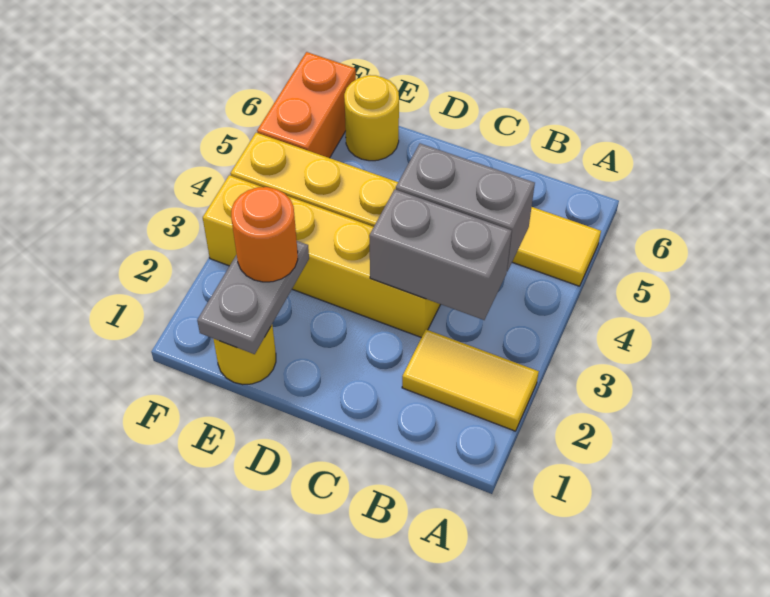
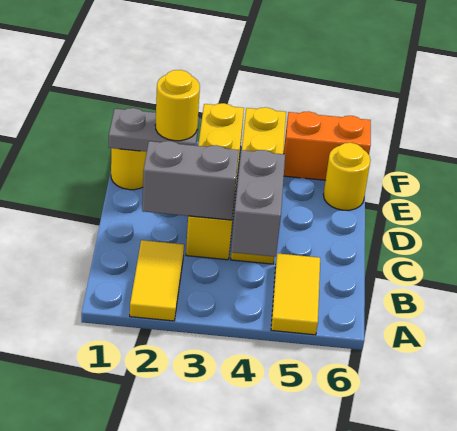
grey 1x2 brick [369,189,512,320] -> grey 1x2 brick turned to [142,141,239,220]
orange 1x1 round brick [231,187,298,282] -> yellow 1x1 round brick [155,70,200,141]

